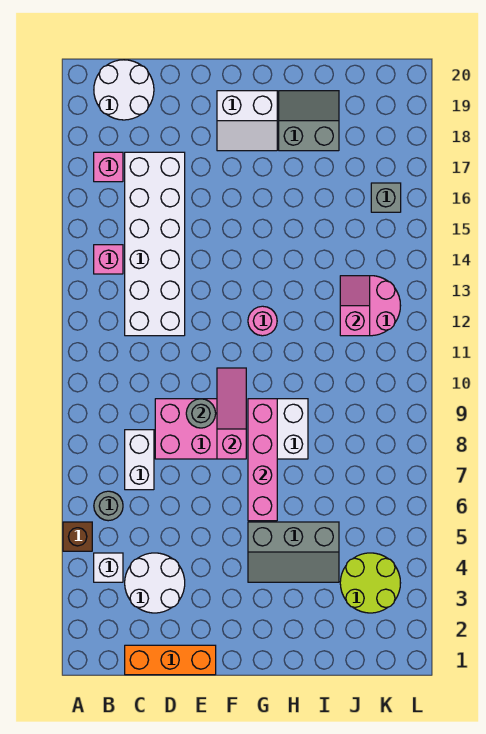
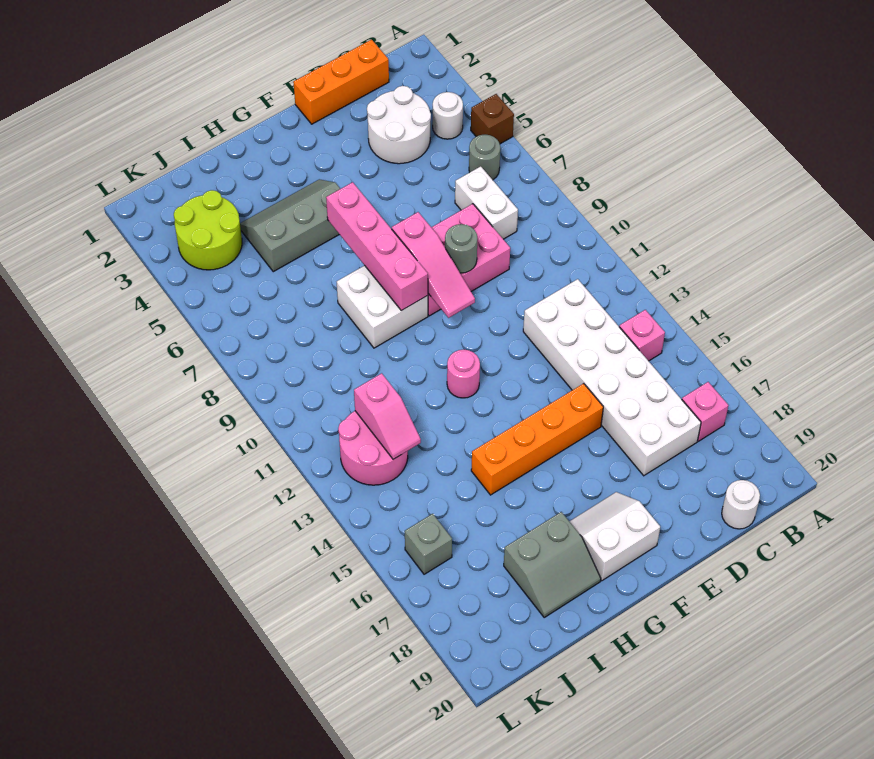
white 1x1 brick [94,553,123,582] -> white 1x1 round brick [433,92,463,139]
white 2x2 round brick [94,60,154,120] -> white 1x1 round brick [722,480,760,529]
none -> orange 1x4 brick [471,384,603,495]

